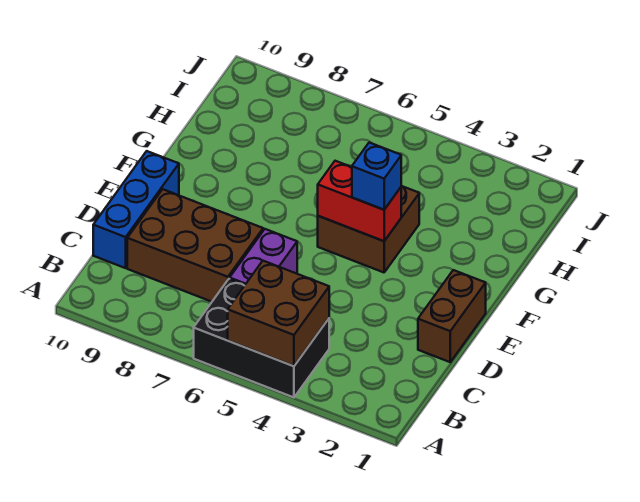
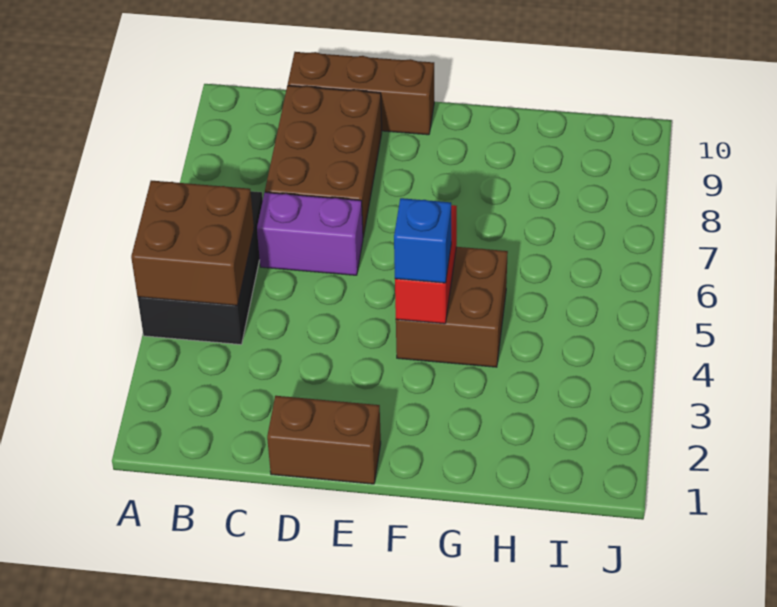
blue 1x3 brick [93,151,179,268] -> brown 1x3 brick [288,52,434,135]

